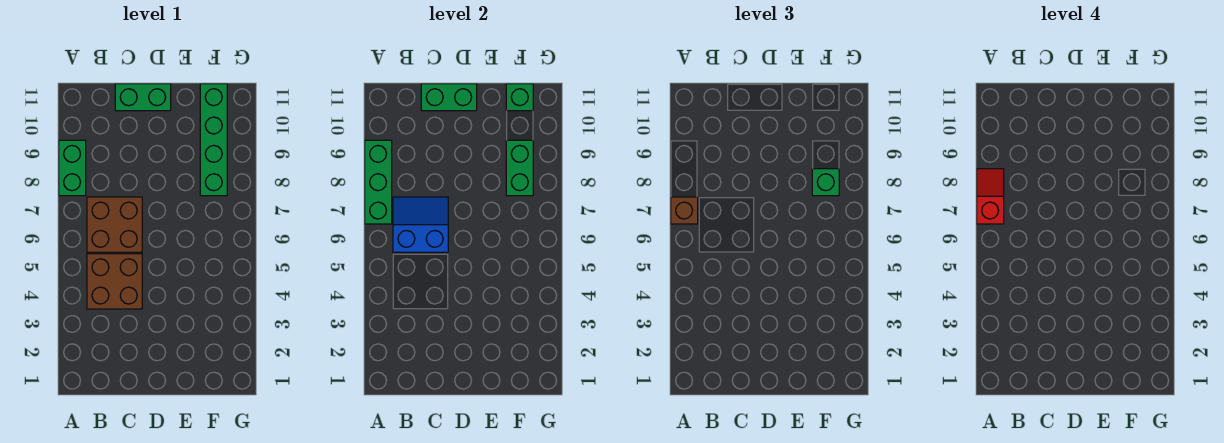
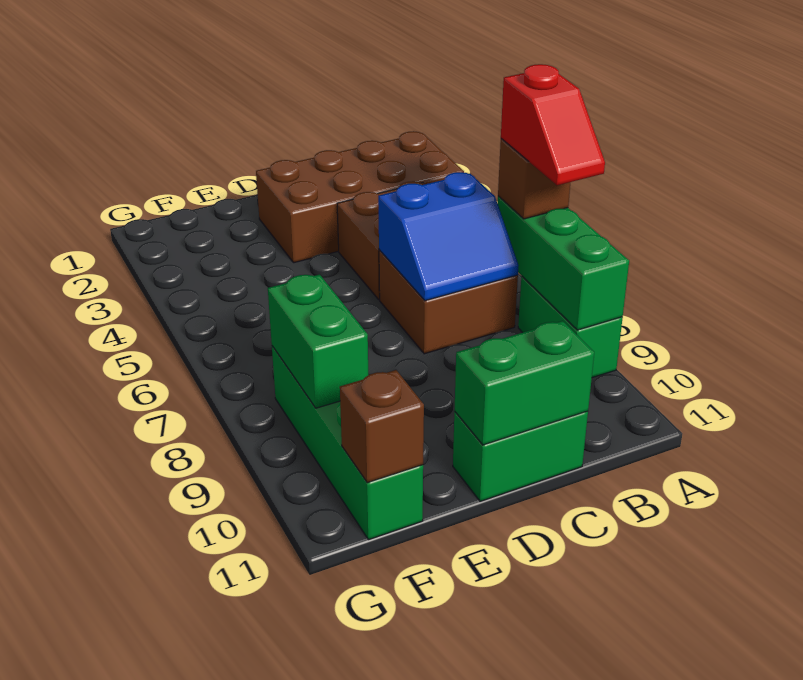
none -> brown 2x4 brick [256,131,464,263]
green 1x1 brick [812,169,839,196] -> none
green 1x1 brick [506,84,533,111] -> brown 1x1 brick [340,370,424,483]

